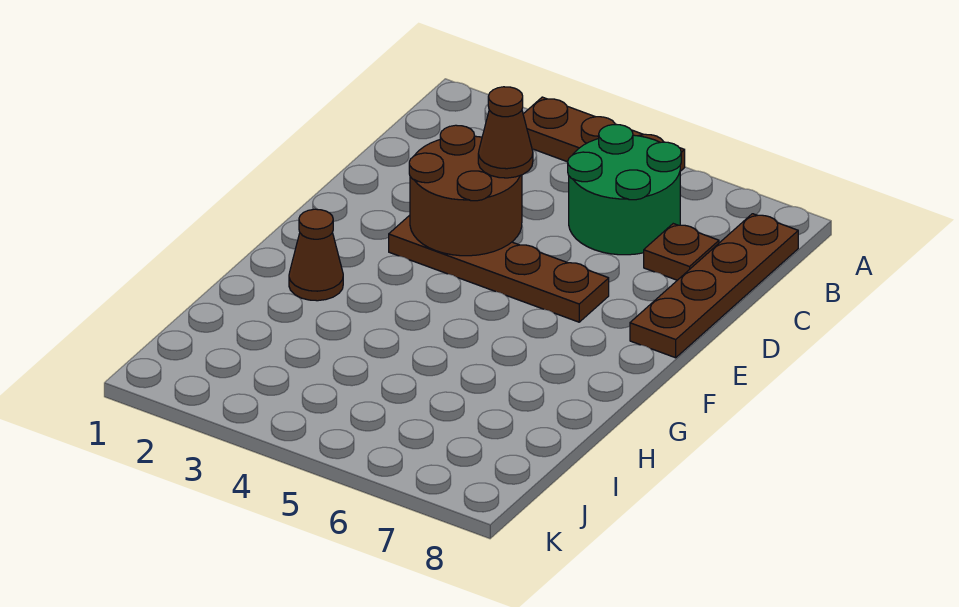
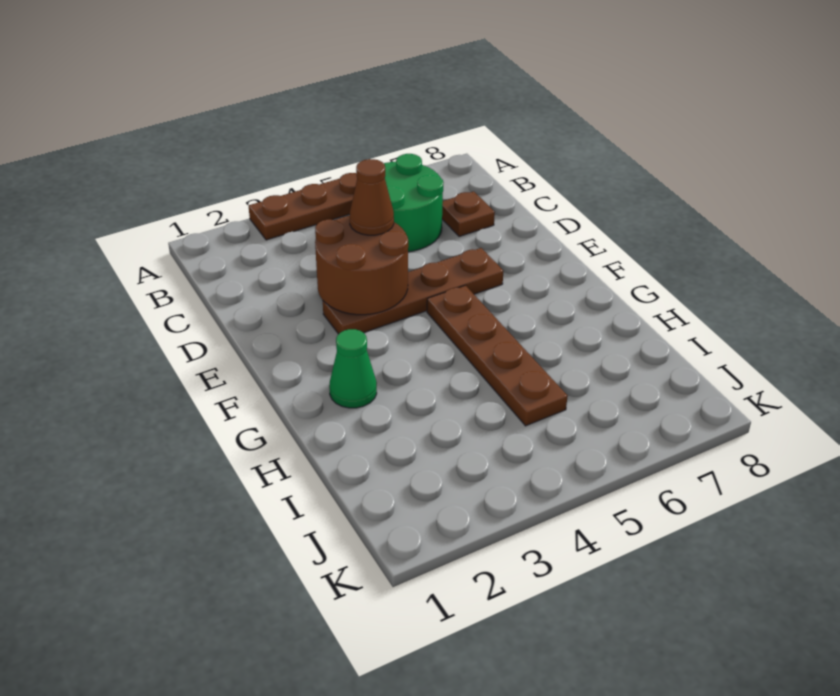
brown 1x4 plate [630,214,798,358] -> brown 1x4 plate moved to [427,285,568,426]
brown 1x1 cone [289,209,343,301] -> green 1x1 cone [329,329,377,408]

